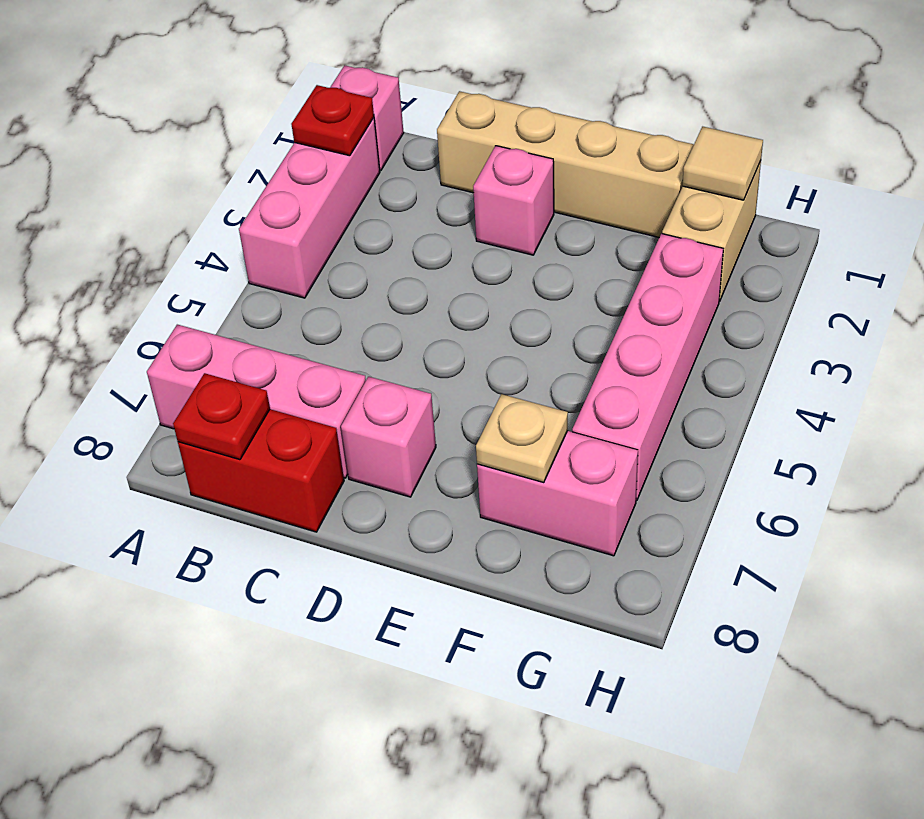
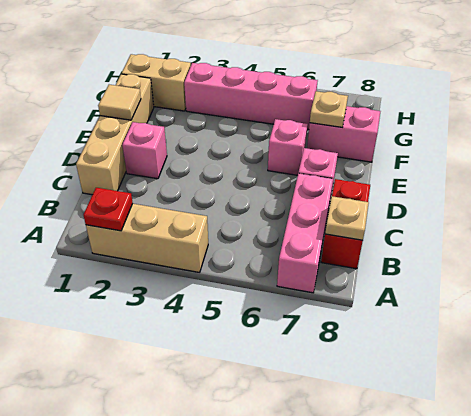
pink 1x1 brick [330,65,404,170] -> pink 1x1 brick moved to [268,119,308,175]
pink 1x3 brick [239,118,380,298] -> tan 1x3 brick [86,204,208,272]
red 1x1 plate [173,373,270,460] -> tan 1x1 plate [325,196,369,241]
pink 1x2 brick [477,431,638,556] -> pink 1x2 brick turned to [307,106,381,162]
tan 1x1 tile [683,127,763,200] -> tan 1x1 tile moved to [98,85,141,120]

